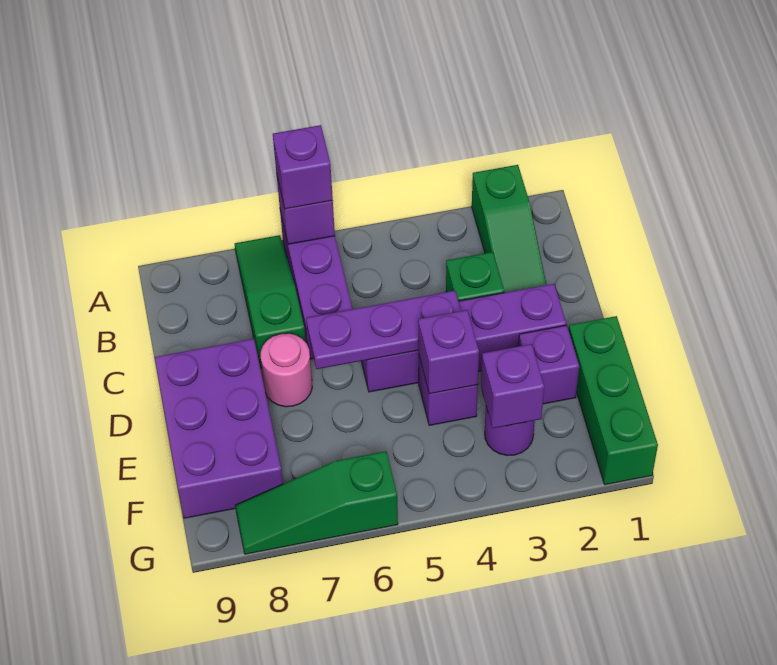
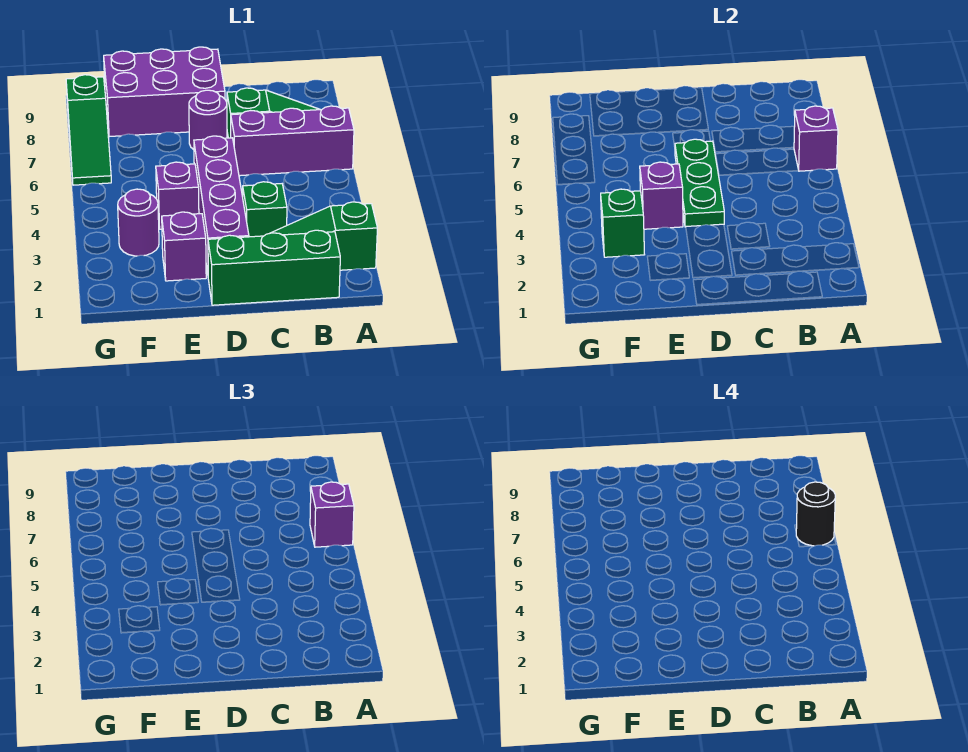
none -> black 1x1 round brick [796,482,835,546]
purple 1x3 plate [306,291,461,369] -> green 1x3 plate [675,139,724,227]
pink 1x1 round brick [261,334,312,407] -> purple 1x1 round brick [189,90,227,150]
green 1x3 brick [569,316,658,485] -> green 1x3 brick moved to [208,230,340,305]
purple 1x1 brick [481,344,544,428] -> green 1x1 brick [601,189,645,257]
green 1x3 slope [235,451,398,554] -> green 1x3 slope turned to [66,75,111,185]

